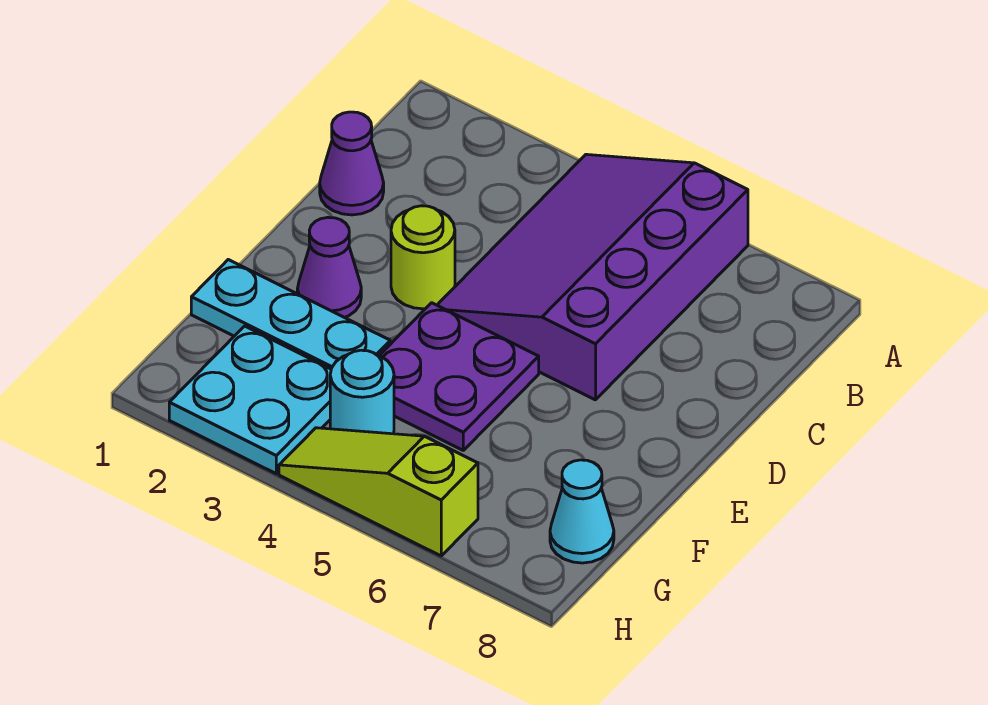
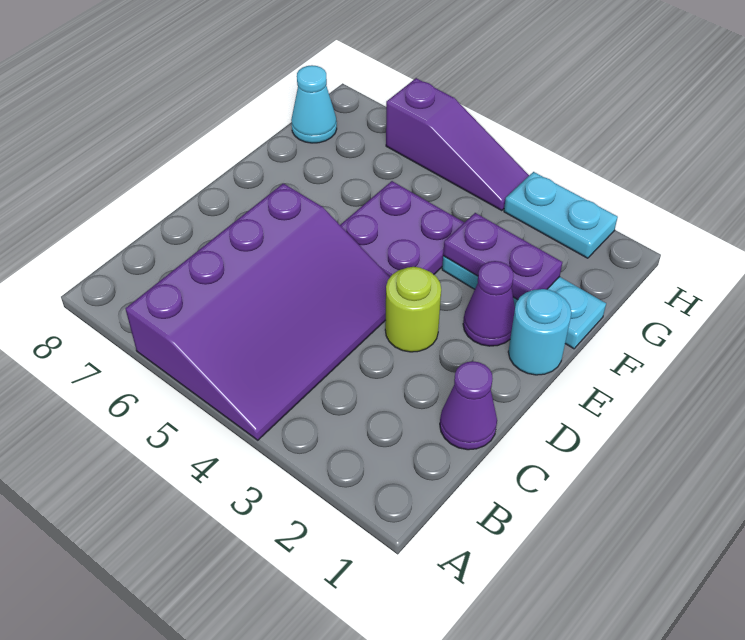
none -> purple 1x2 plate [443,213,562,300]
cyan 2x2 plate [169,326,331,474] -> cyan 1x2 plate [504,172,618,258]
cyan 1x1 round brick [330,350,394,434] -> cyan 1x1 round brick moved to [508,289,571,375]
lime 1x3 slope [279,428,478,556] -> purple 1x3 slope [386,78,529,211]

